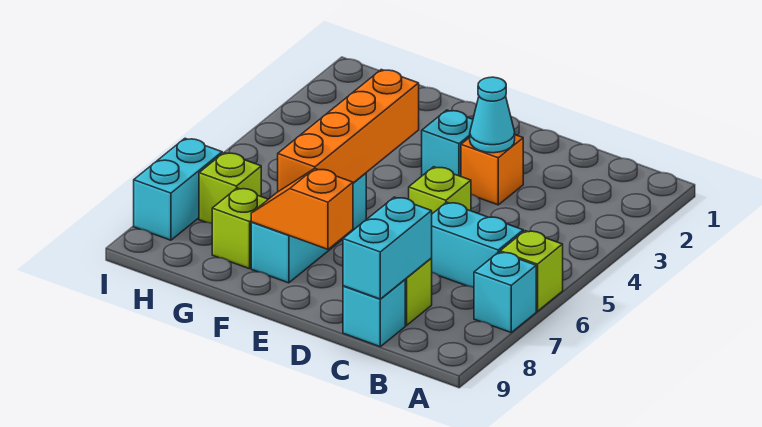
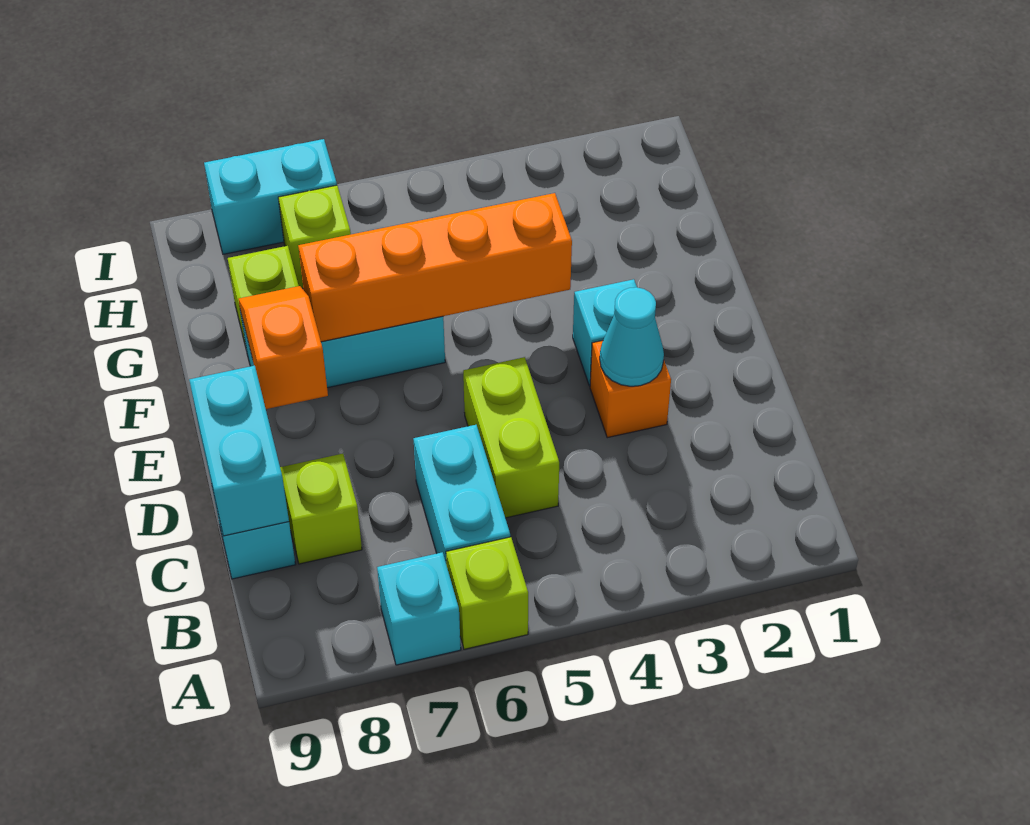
cyan 1x2 brick [343,197,432,299] -> cyan 1x2 brick turned to [189,366,289,536]
lime 1x1 brick [409,167,471,214] -> lime 1x2 brick [463,357,559,518]

